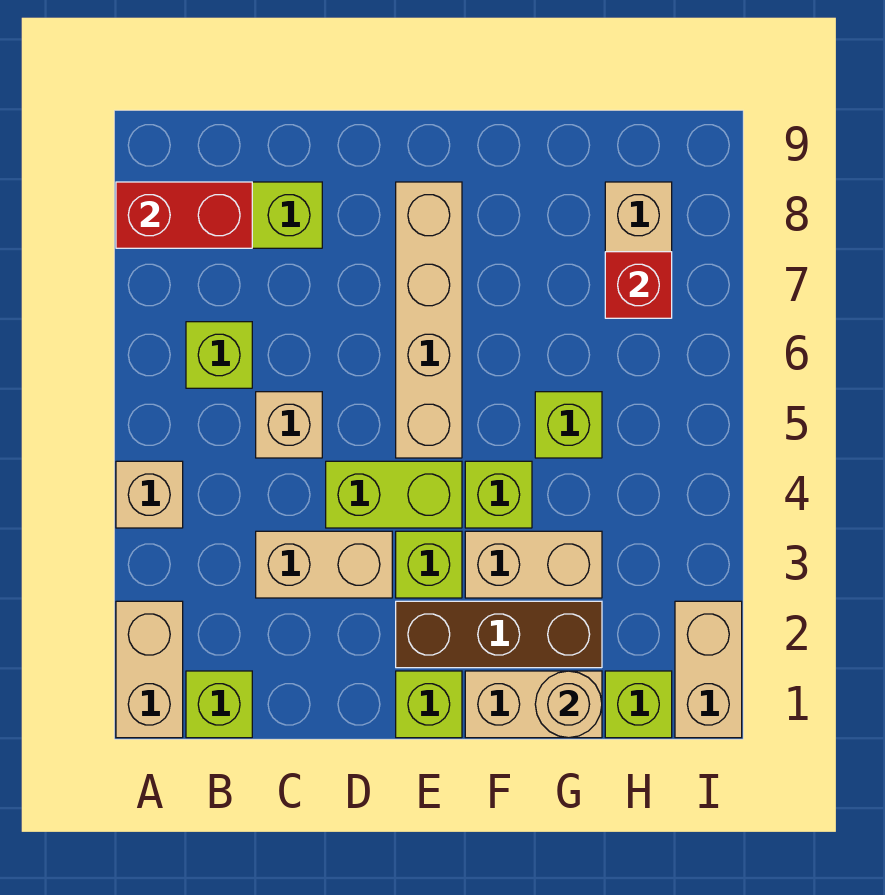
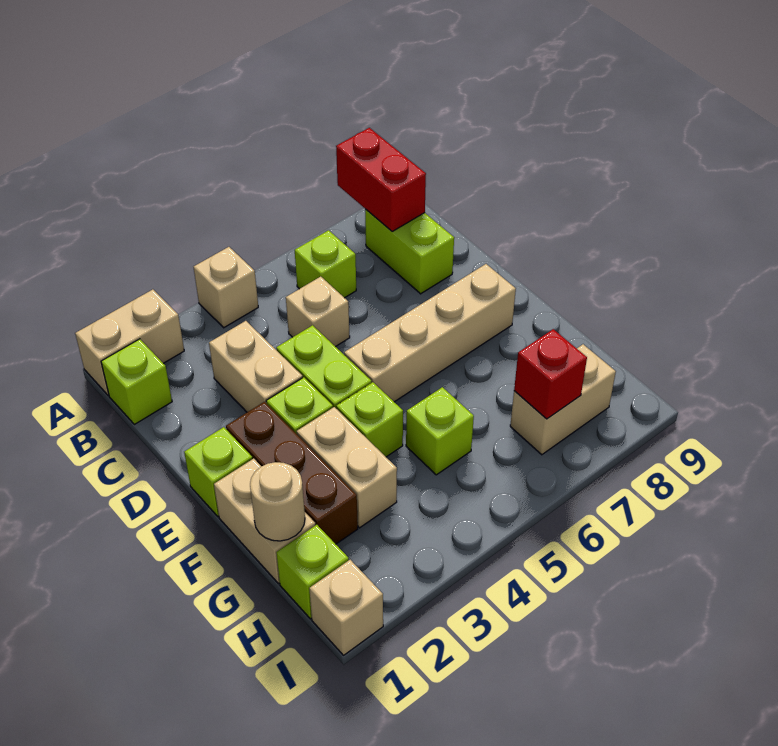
tan 1x2 brick [675,601,742,738] -> tan 1x1 brick [309,560,383,655]

